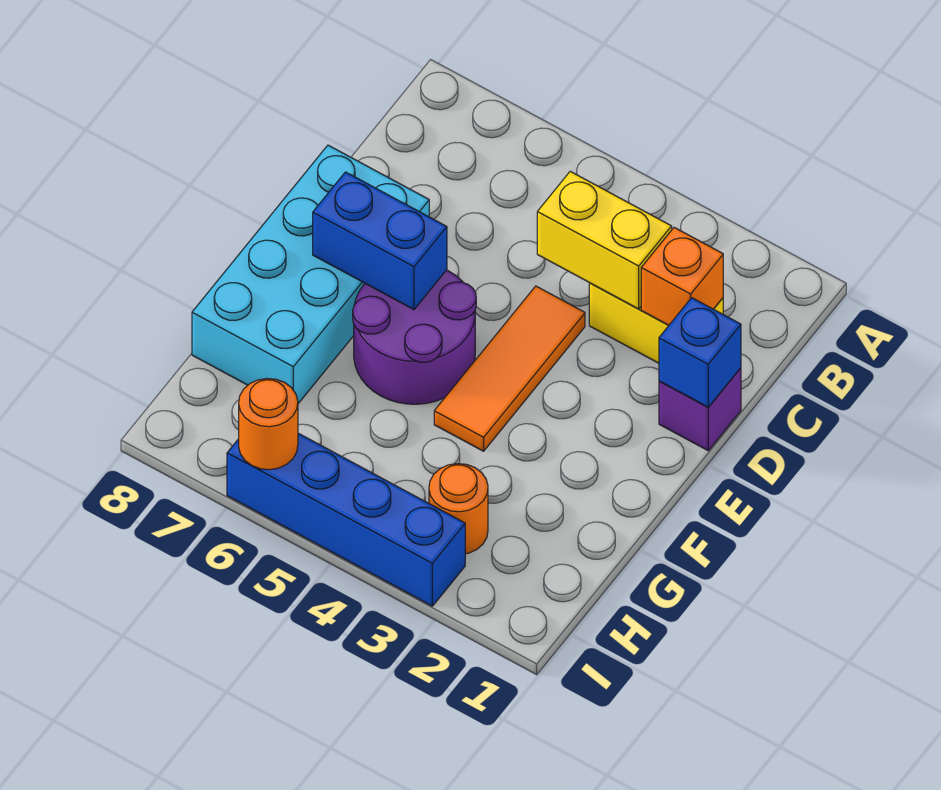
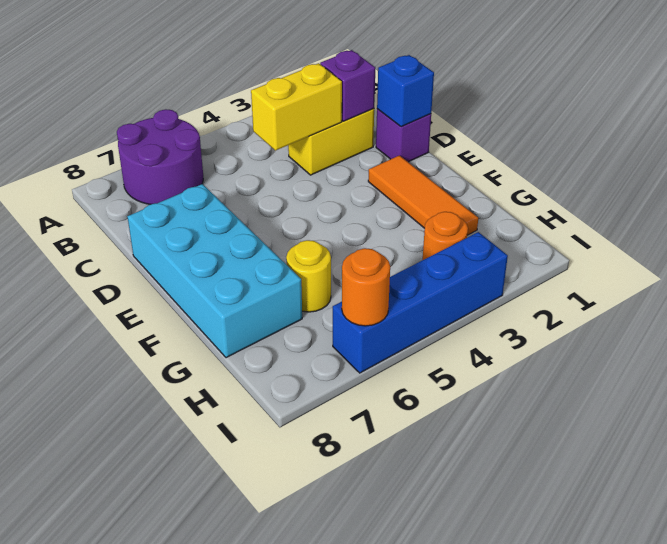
orange 1x1 brick [641,228,723,325] -> purple 1x1 brick [320,50,375,121]
orange 1x3 tile [434,286,585,451] -> orange 1x3 tile moved to [368,155,478,235]
purple 2x2 round brick [353,270,476,404] -> purple 2x2 round brick moved to [117,109,203,204]
blue 1x2 brick [313,172,447,309] -> none
none -> yellow 1x1 round brick [286,240,331,312]

